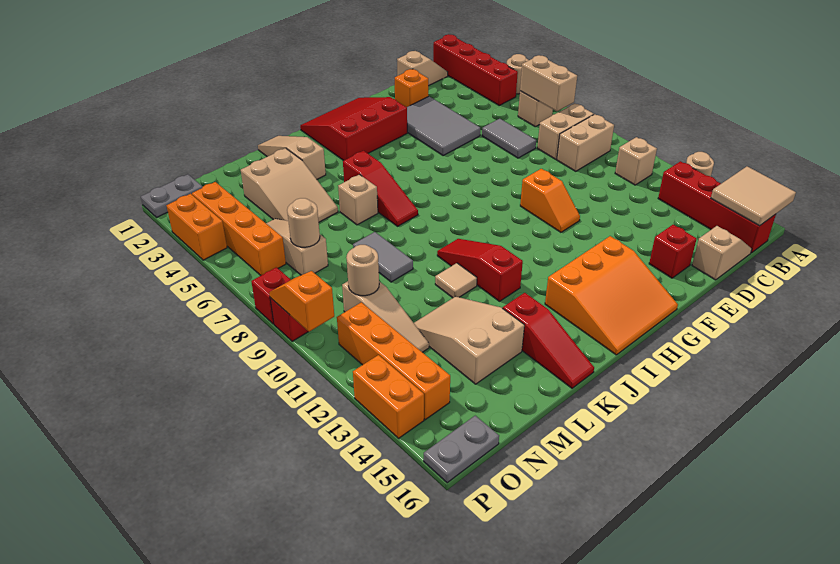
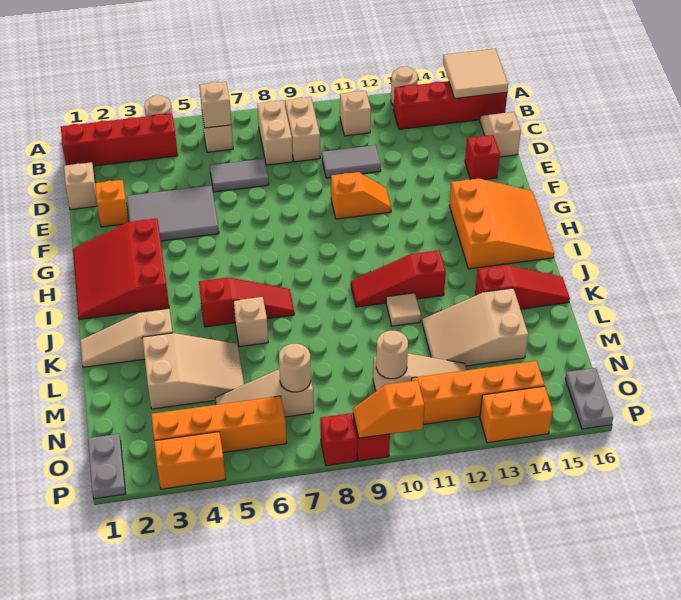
tan 1x2 brick [520,55,577,111] -> tan 1x1 brick [199,82,232,128]
grey 1x2 tile [353,232,413,282] -> grey 1x2 tile moved to [322,145,381,178]

